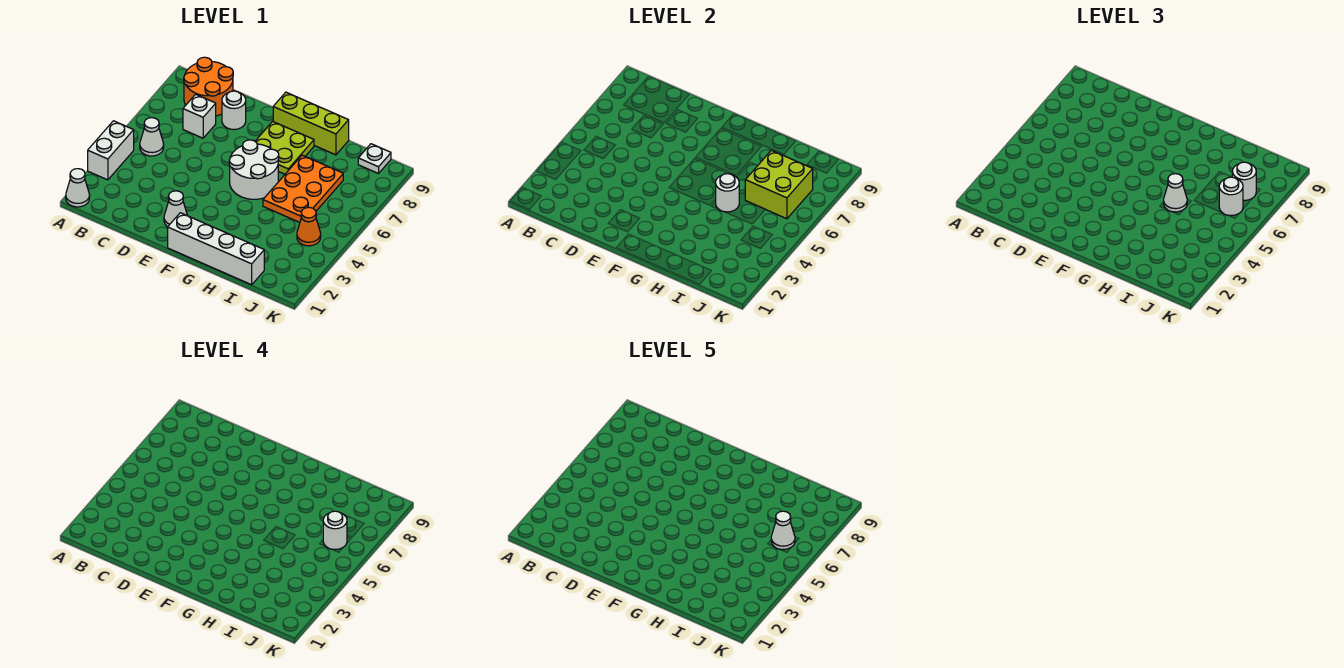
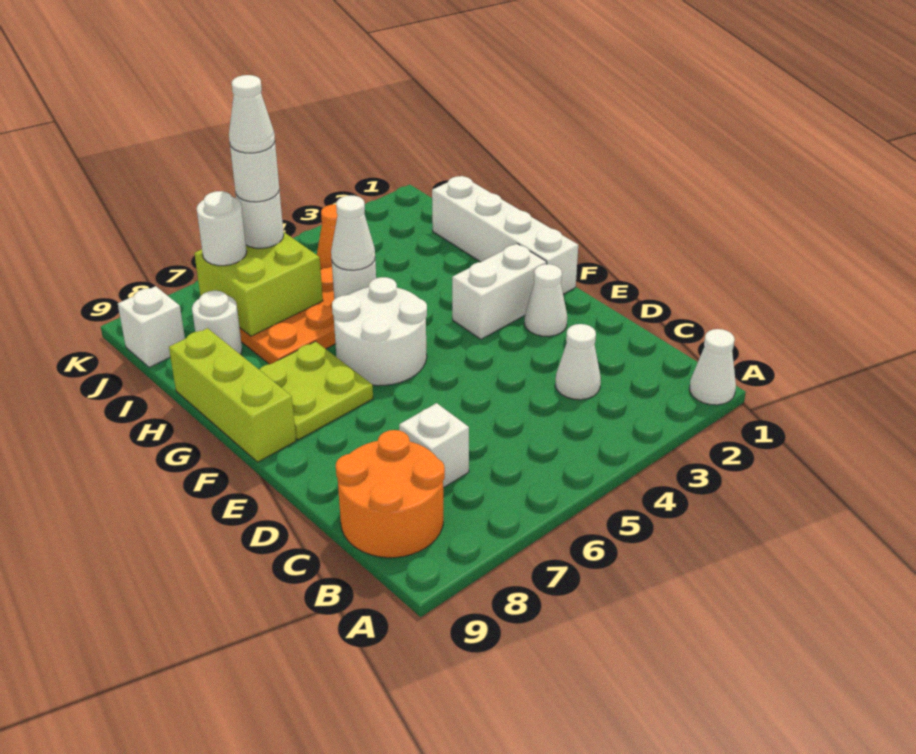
white 1x2 brick [88,121,134,180] -> white 1x2 brick moved to [452,244,547,339]
white 1x1 cone [140,118,164,156] -> white 1x1 cone moved to [555,324,601,400]
white 1x1 round brick [222,91,246,130] -> white 1x1 round brick moved to [192,291,242,354]
white 1x1 plate [358,144,391,174] -> white 1x1 brick [118,286,185,367]

